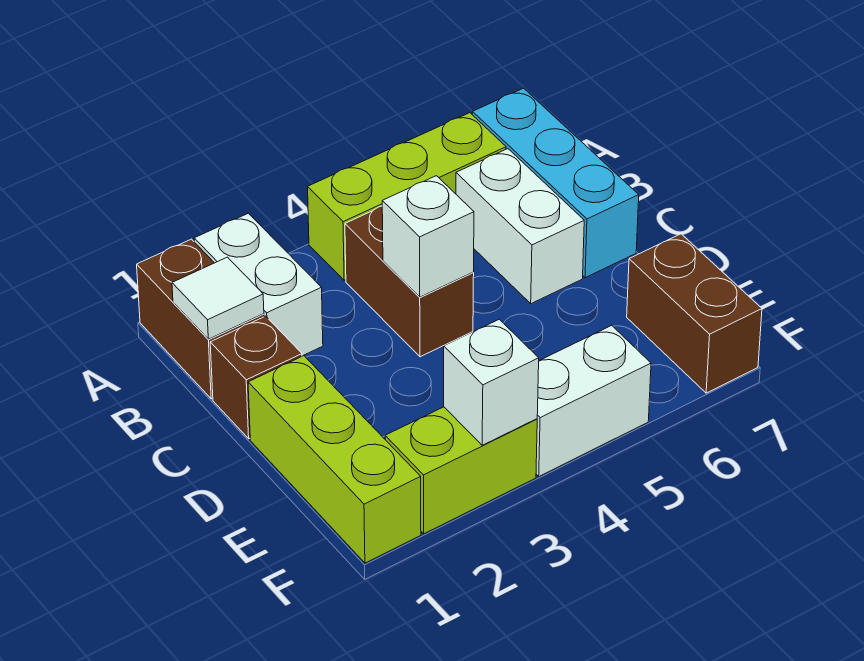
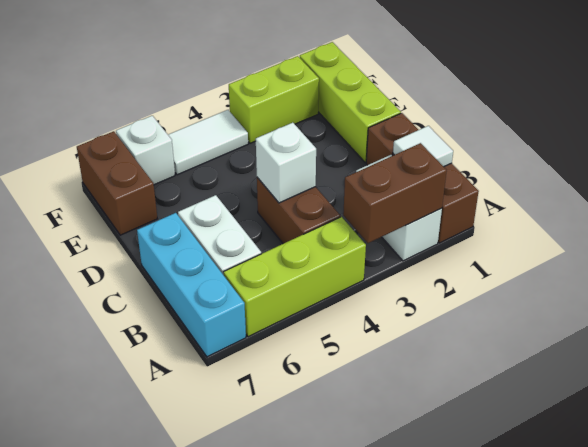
none -> brown 1x2 brick [343,143,447,243]
white 1x1 brick [444,319,539,445] -> white 1x1 brick moved to [116,116,175,185]
white 1x2 brick [536,325,651,476] -> white 1x2 tile [168,110,248,175]

